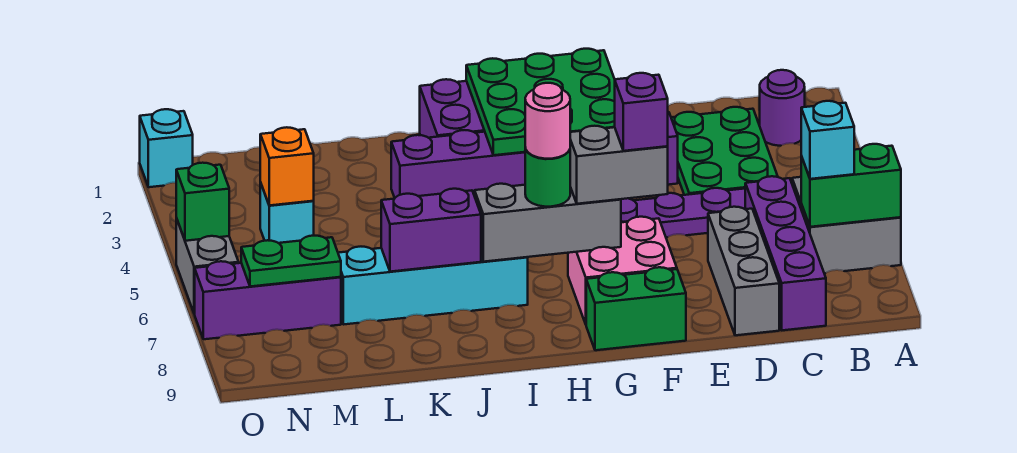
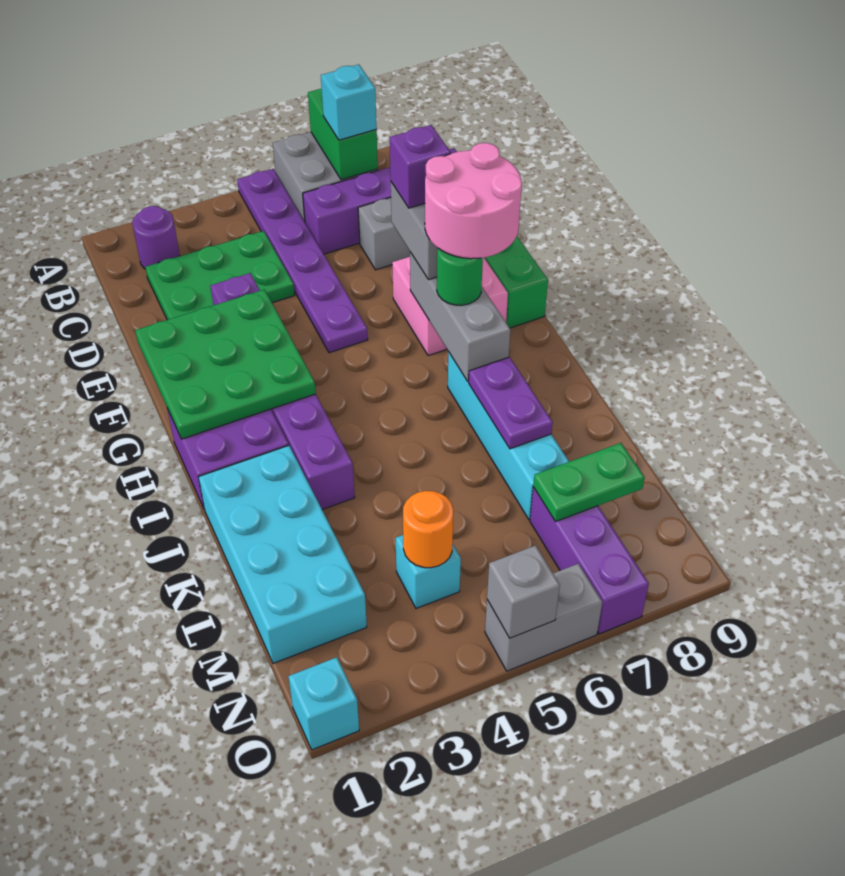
pink 1x1 round brick [525,83,570,159] -> pink 2x2 round brick [425,143,522,259]
none -> cyan 2x4 brick [199,446,367,663]
purple 1x2 brick [381,189,481,272] -> purple 1x2 plate [469,357,553,449]
orange 1x1 brick [260,127,314,205] -> orange 1x1 round brick [403,491,453,568]
green 1x2 plate [241,236,341,287] -> green 1x2 plate turned to [533,443,645,522]
green 1x1 brick [176,163,229,241] -> grey 1x1 brick [487,545,560,638]

